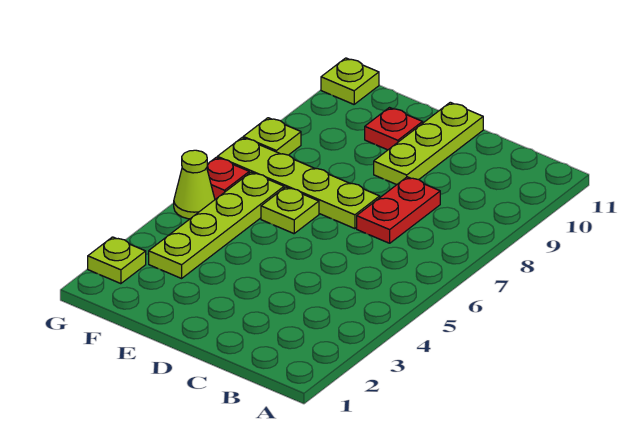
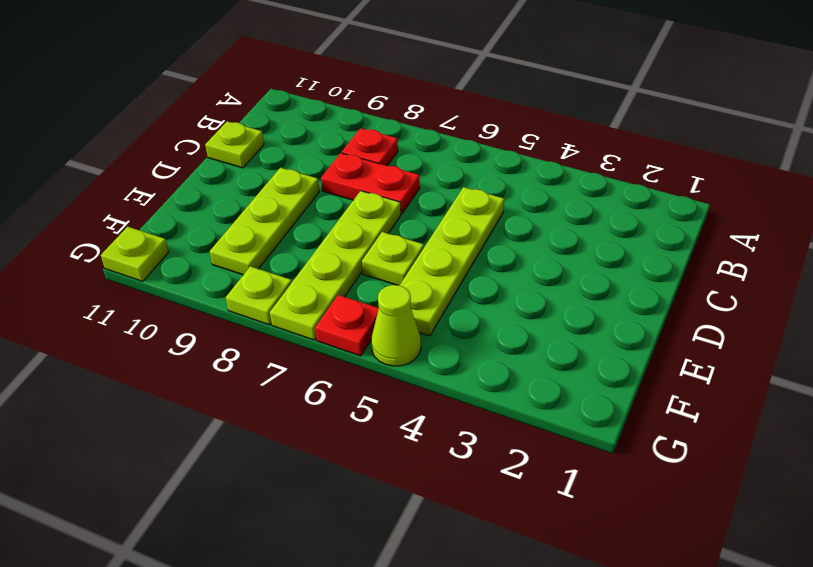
lime 1x3 plate [374,102,483,185] -> lime 1x3 plate turned to [210,168,319,275]
red 1x1 plate [365,108,423,150] -> red 1x1 plate moved to [342,128,398,166]
lime 1x4 plate [149,172,284,278] -> lime 1x4 plate turned to [400,187,504,336]
lime 1x1 plate [88,237,146,284] -> lime 1x1 plate moved to [205,121,264,168]

